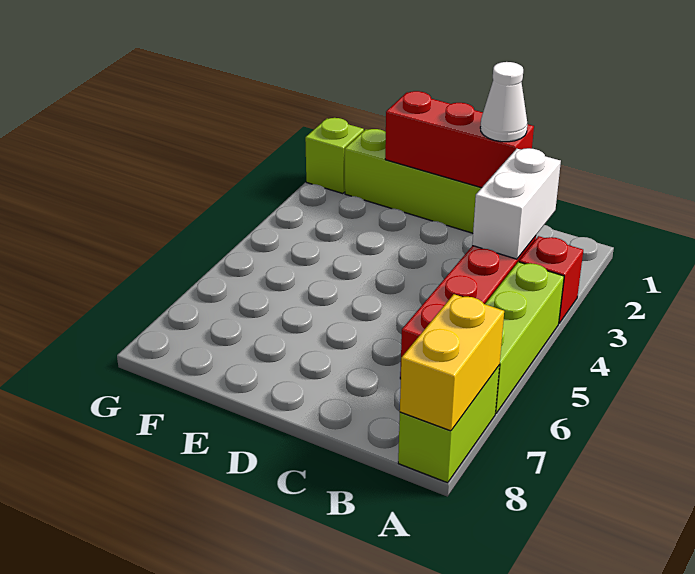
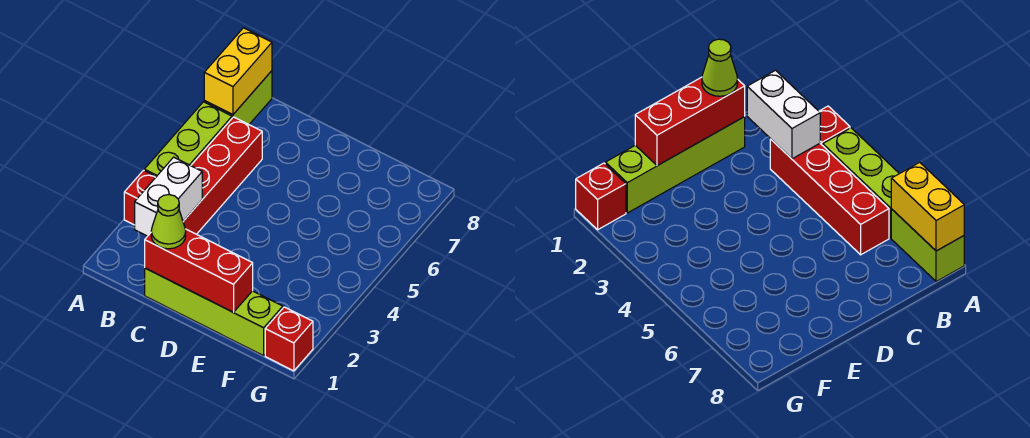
white 1x1 cone [480,62,527,142] -> lime 1x1 cone [151,195,186,249]
lime 1x1 brick [305,118,364,194] -> red 1x1 brick [265,307,313,371]

